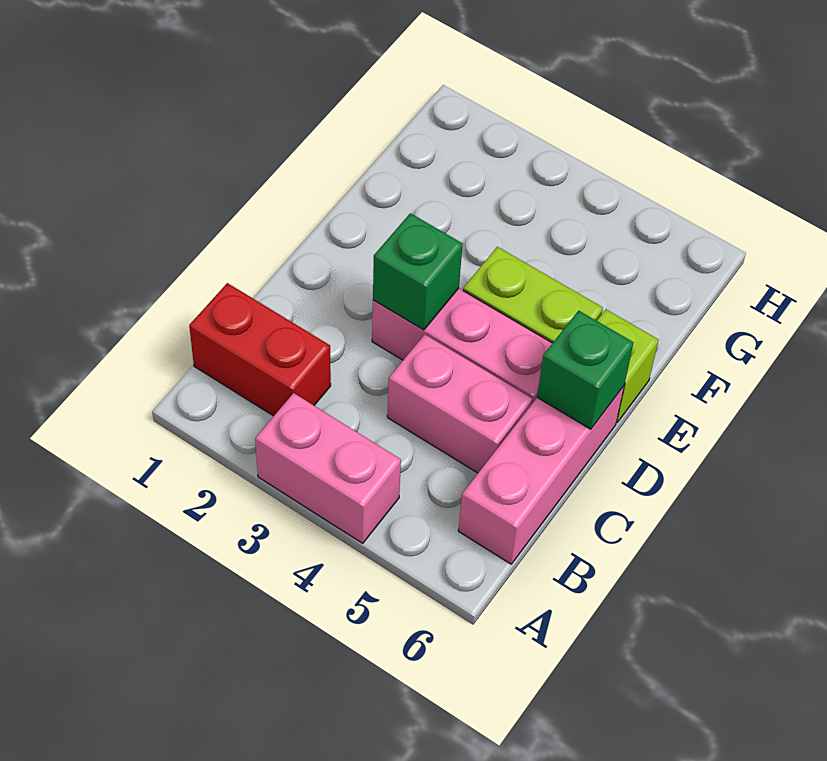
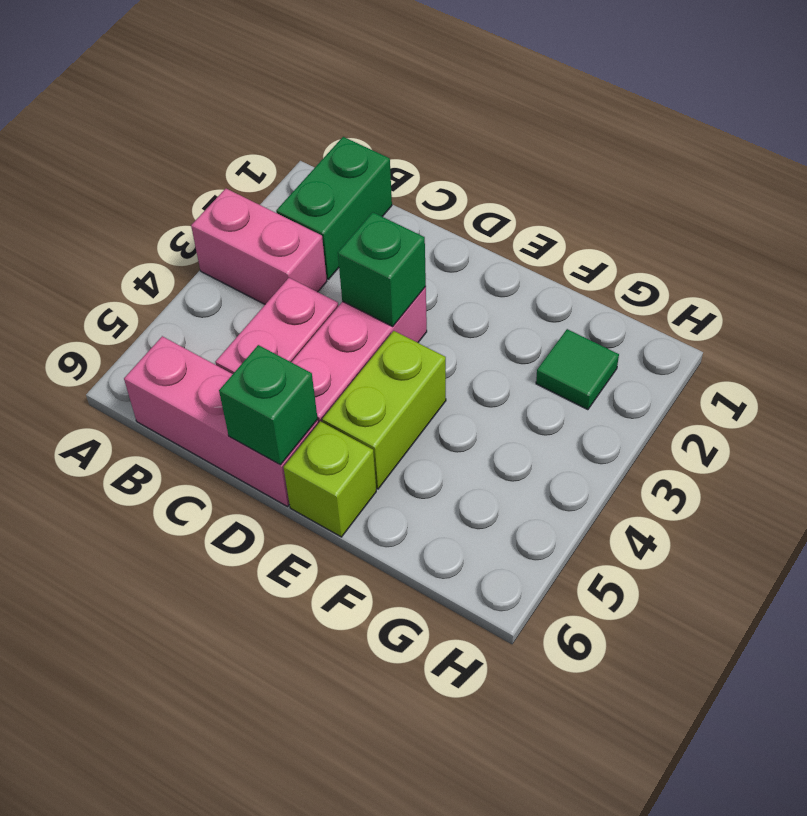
pink 1x2 brick [255,393,401,543] -> pink 1x2 brick turned to [191,189,327,304]
red 1x2 brick [189,283,331,416] -> green 1x2 brick [276,137,392,279]
none -> green 1x1 tile [536,329,619,410]

